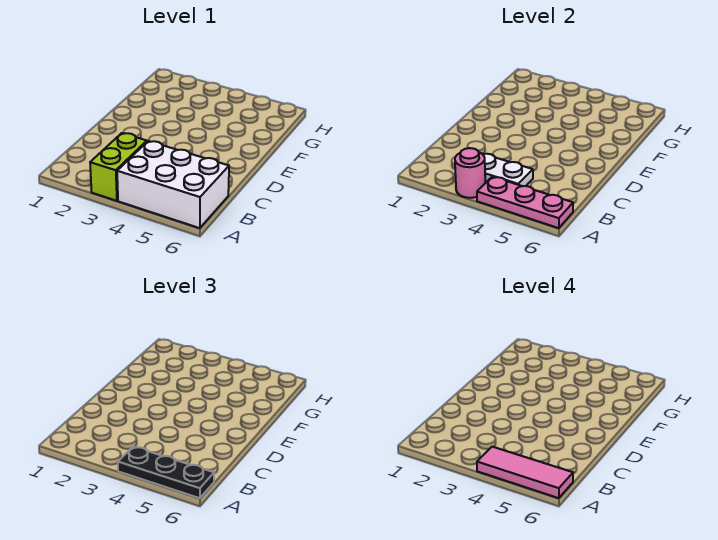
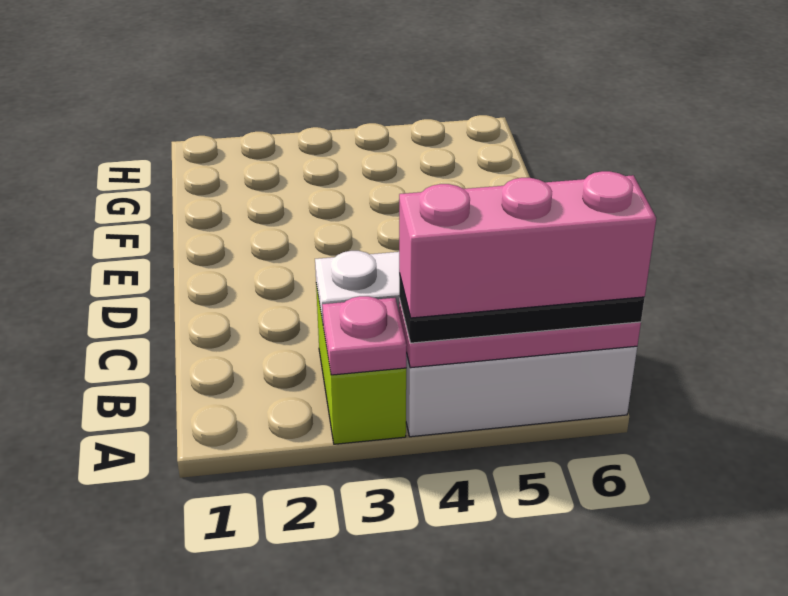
pink 1x1 round brick [455,148,485,198] -> pink 1x1 plate [322,296,407,375]
pink 1x3 tile [477,447,573,498] -> pink 1x3 brick [399,171,656,318]

